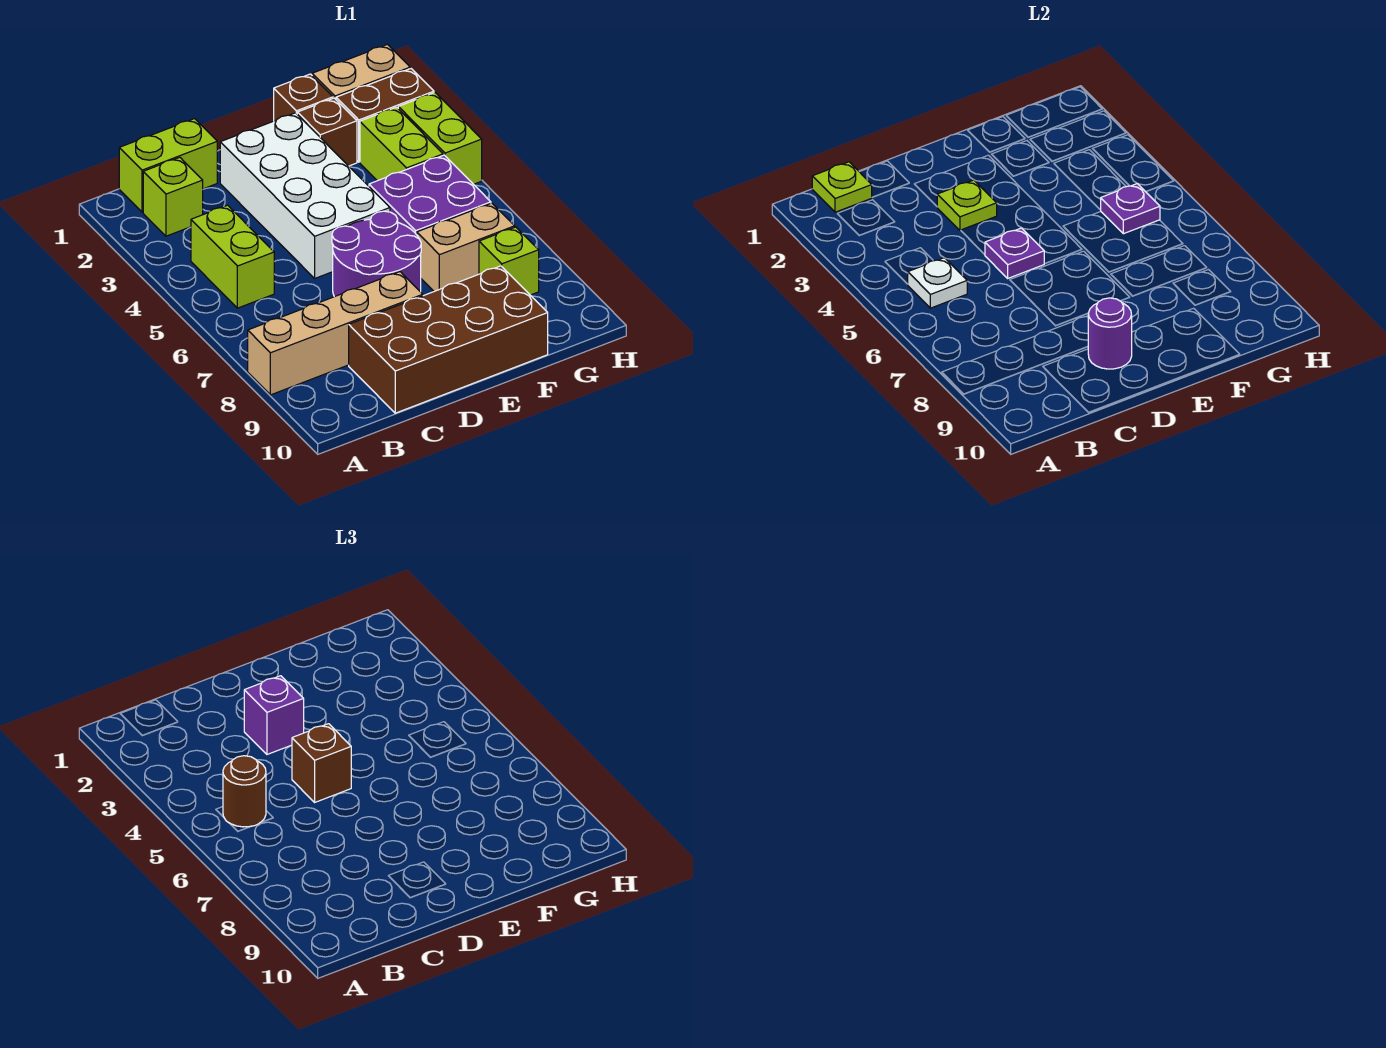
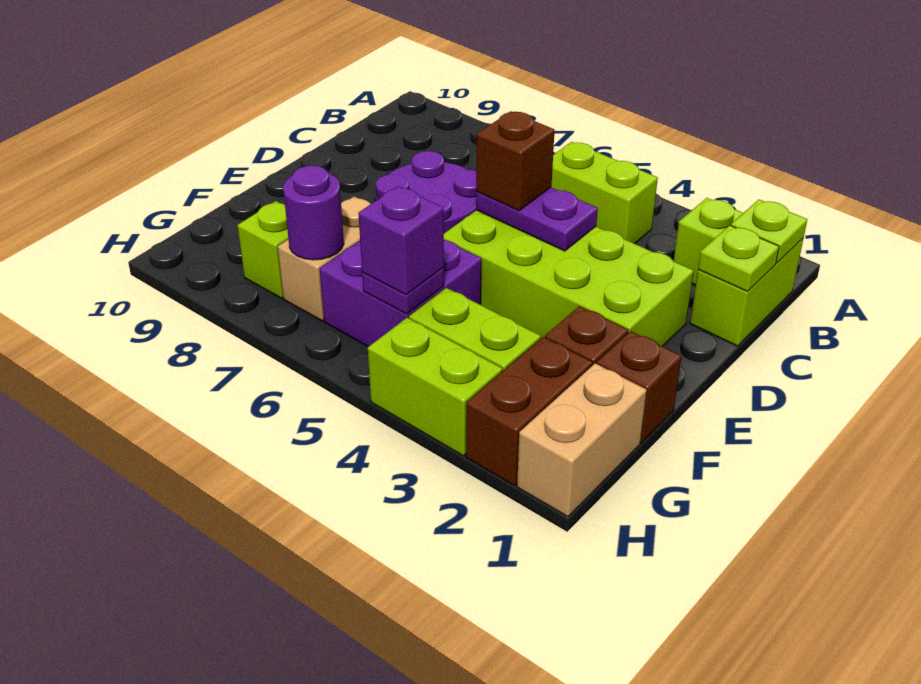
tan 1x4 brick [248,272,423,395] -> none
white 1x1 plate [908,258,967,308] -> none
brown 1x1 round brick [223,756,266,827] -> none
brown 2x4 brick [349,266,548,413] -> none
white 2x4 brick [220,113,390,278] -> lime 2x4 brick [444,210,694,346]
lime 1x1 plate [937,180,997,230] -> lime 1x1 plate moved to [698,225,779,292]
purple 1x1 brick [244,676,304,754] -> purple 1x1 brick moved to [359,186,444,295]
purple 1x1 plate [985,228,1044,278] -> purple 1x2 plate [476,188,598,251]
purple 1x1 round brick [1088,298,1132,369] -> purple 1x1 round brick moved to [283,166,344,260]

